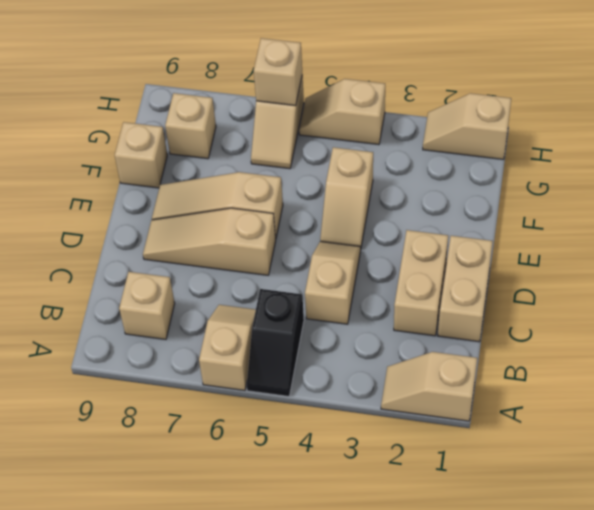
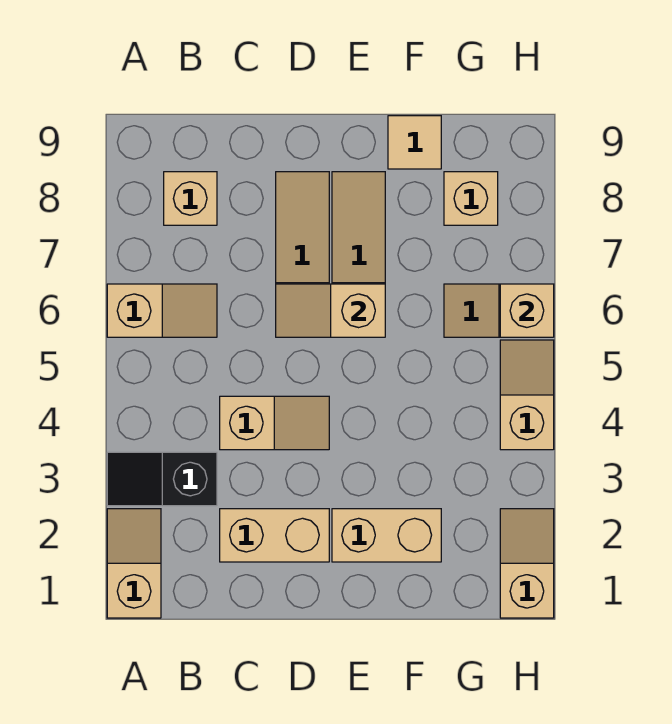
black 1x2 slope [247,289,304,396] -> black 1x2 slope moved to [107,452,217,506]
tan 1x2 brick [438,236,493,342] -> tan 1x2 brick moved to [332,509,441,562]
tan 1x2 slope [320,147,373,247] -> tan 1x2 slope moved to [276,284,385,337]
tan 1x1 brick [115,122,167,188] -> tan 1x1 tile [388,116,441,169]

